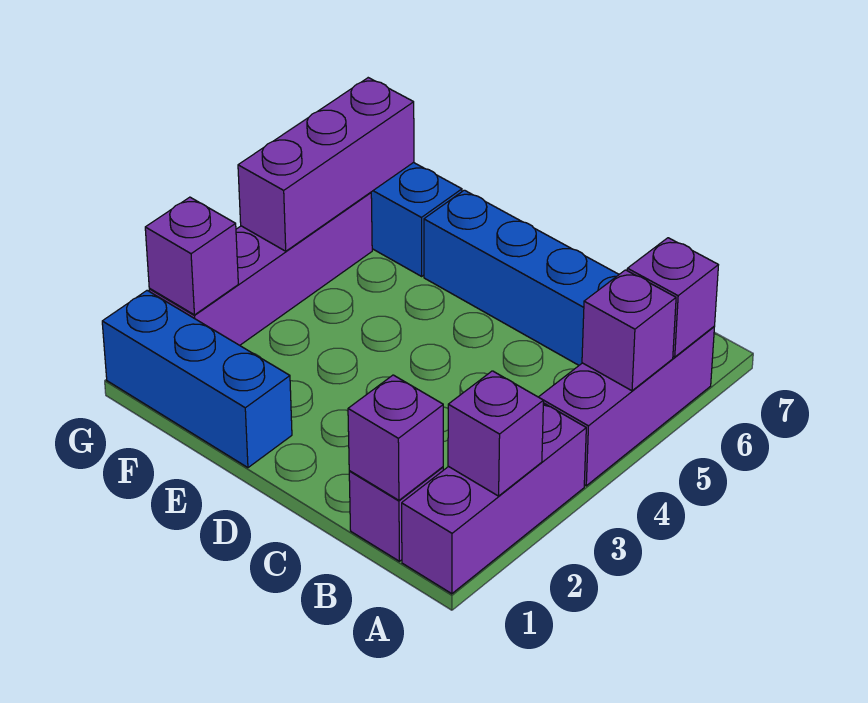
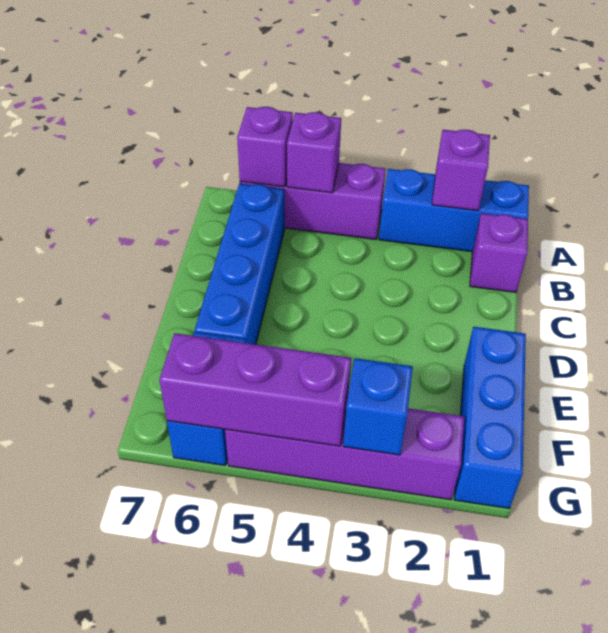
purple 1x3 brick [402,403,586,594] -> blue 1x3 brick [379,169,529,252]
purple 1x1 brick [348,375,443,500] -> none
purple 1x1 brick [145,197,238,315] -> none
none -> blue 1x1 brick [343,358,413,455]

